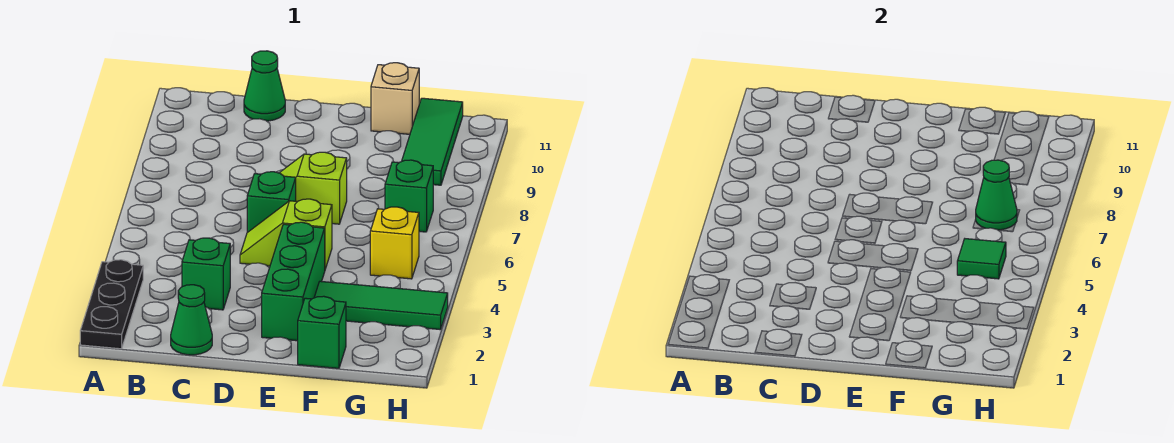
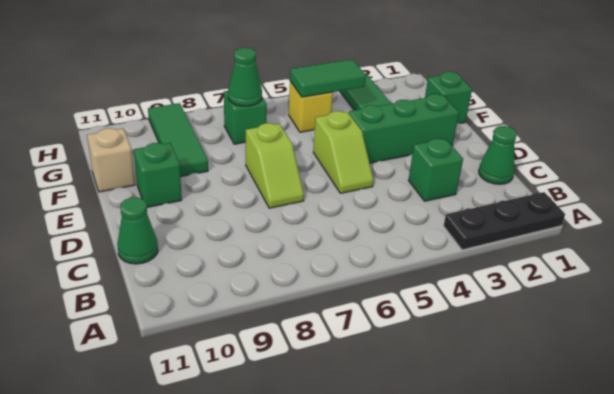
green 1x1 brick [247,172,296,232] -> green 1x1 brick moved to [134,143,182,207]
green 1x1 tile [957,239,1006,279] -> green 1x2 tile [290,59,366,97]
green 1x3 tile [402,98,463,185] -> green 1x3 tile turned to [148,103,208,177]

